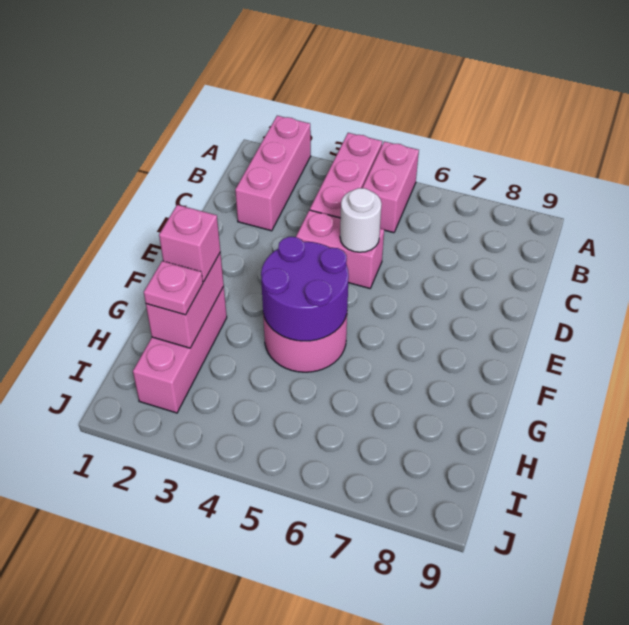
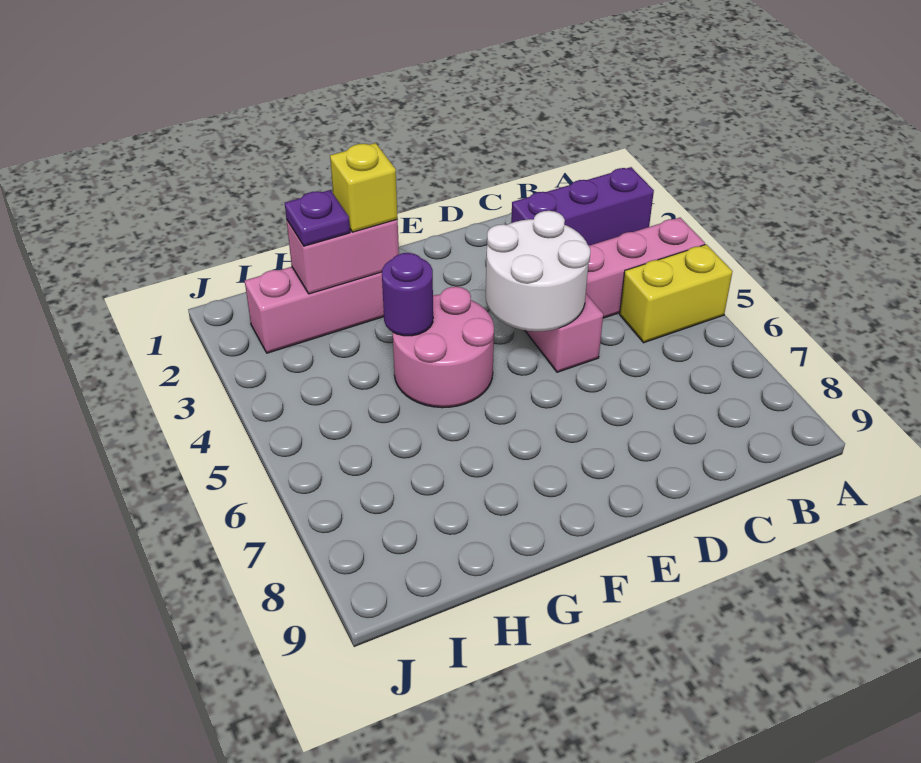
pink 1x3 brick [235,116,311,231] -> purple 1x3 brick [511,167,654,245]
pink 1x2 brick [362,141,419,233] -> yellow 1x2 brick [620,244,733,343]
white 1x1 round brick [340,188,381,252] -> white 2x2 round brick [486,211,590,331]
purple 2x2 round brick [261,237,349,341] -> purple 1x1 round brick [382,253,433,336]
pink 1x1 brick [159,205,220,282] -> yellow 1x1 brick [330,143,398,232]
pink 1x1 plate [144,261,203,315] -> purple 1x1 plate [285,190,350,246]

